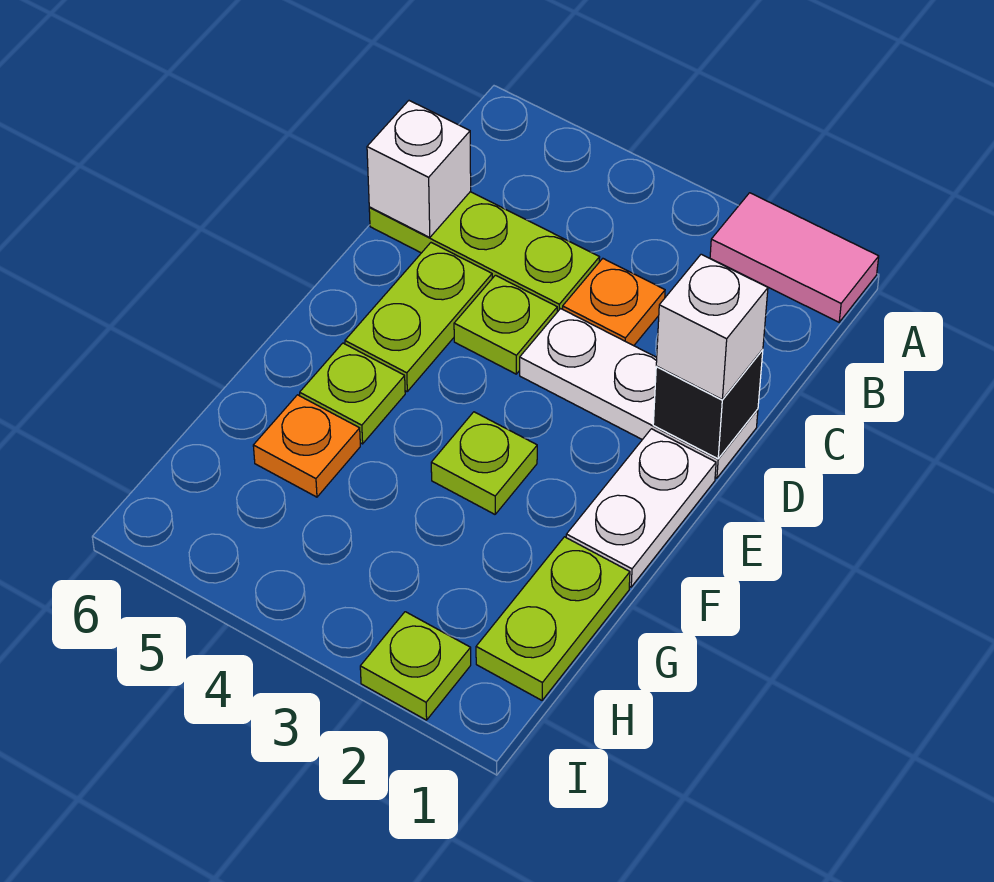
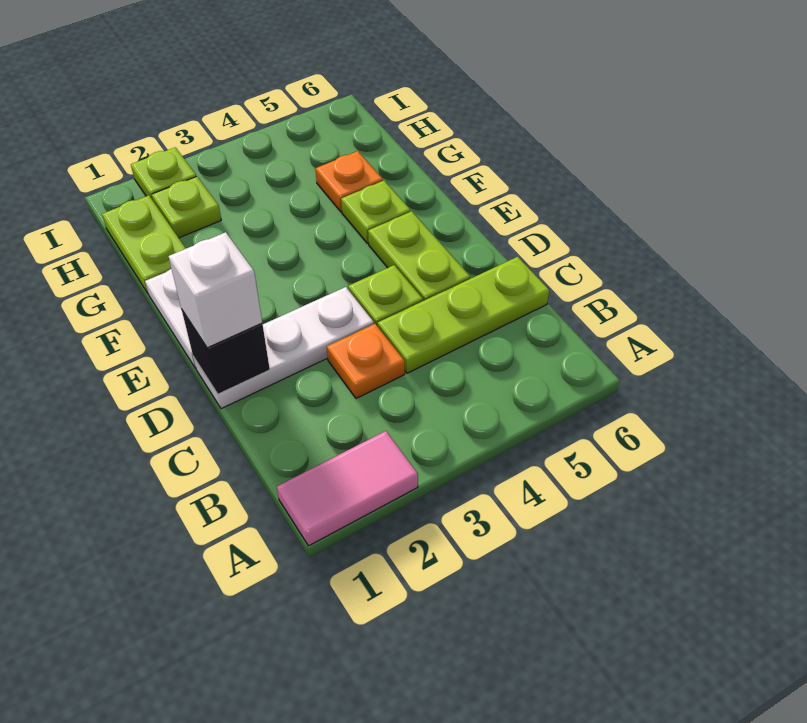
white 1x1 brick [367,101,471,238] -> none
lime 1x1 plate [431,412,537,514] -> lime 1x1 plate moved to [152,176,221,238]

